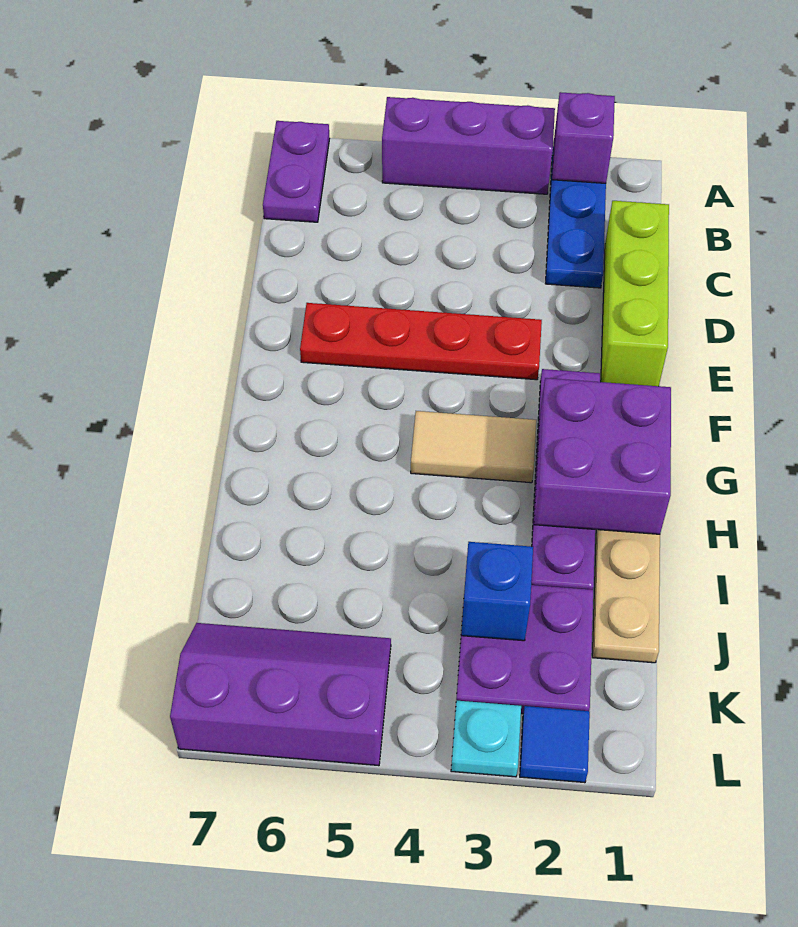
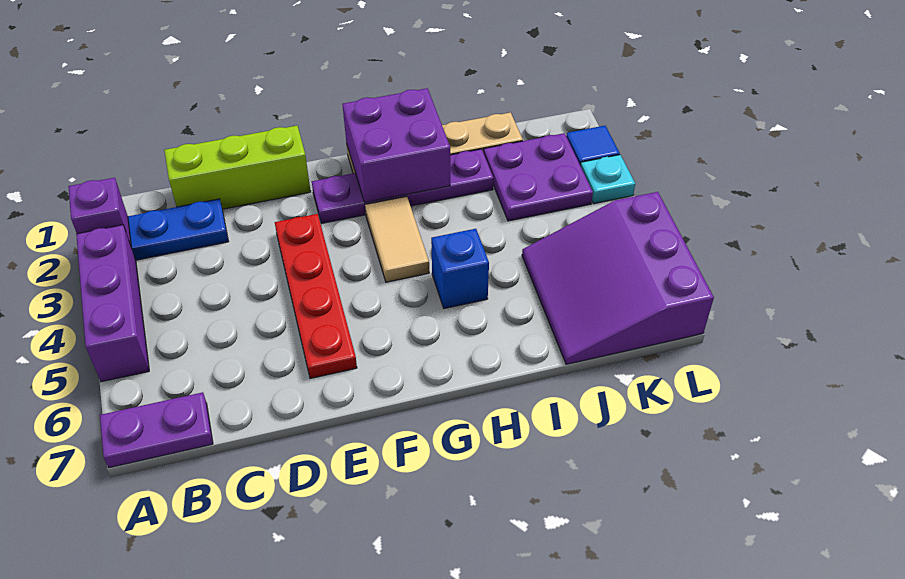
blue 1x1 brick [461,542,533,641] -> blue 1x1 brick moved to [431,229,489,309]
purple 2x3 slope [170,623,391,766] -> purple 3x3 slope [522,192,714,364]

